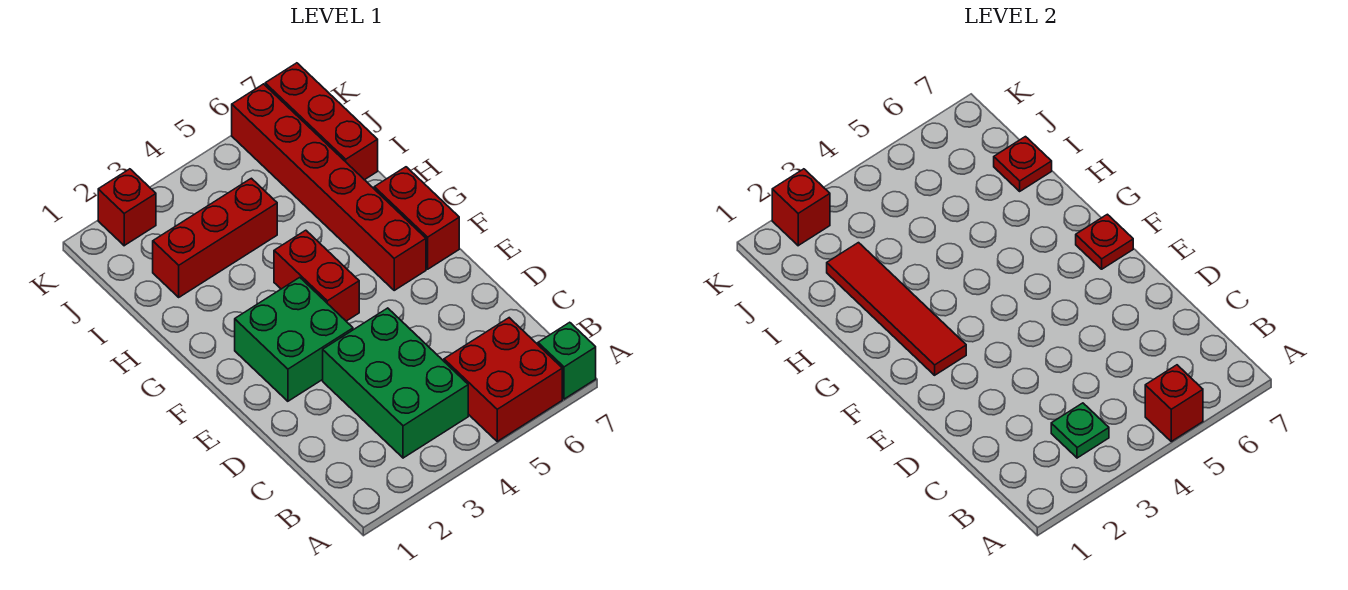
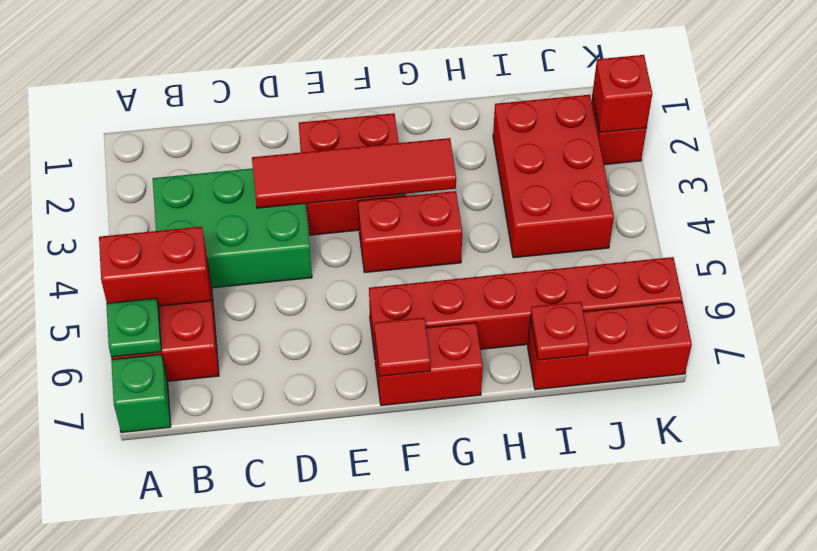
red 1x1 brick [1145,365,1203,441] -> red 1x2 brick [99,227,211,306]
green 1x1 plate [1051,403,1109,458] -> green 1x1 plate moved to [106,298,161,357]
green 2x2 brick [235,277,353,401] -> red 2x2 brick [299,113,406,235]
red 1x4 tile [827,243,966,375] -> red 1x4 tile moved to [252,138,456,208]
red 1x1 plate [1076,214,1133,269] -> red 1x1 tile [374,317,430,376]
red 1x3 brick [153,178,277,297] -> red 2x3 brick [493,95,614,258]

